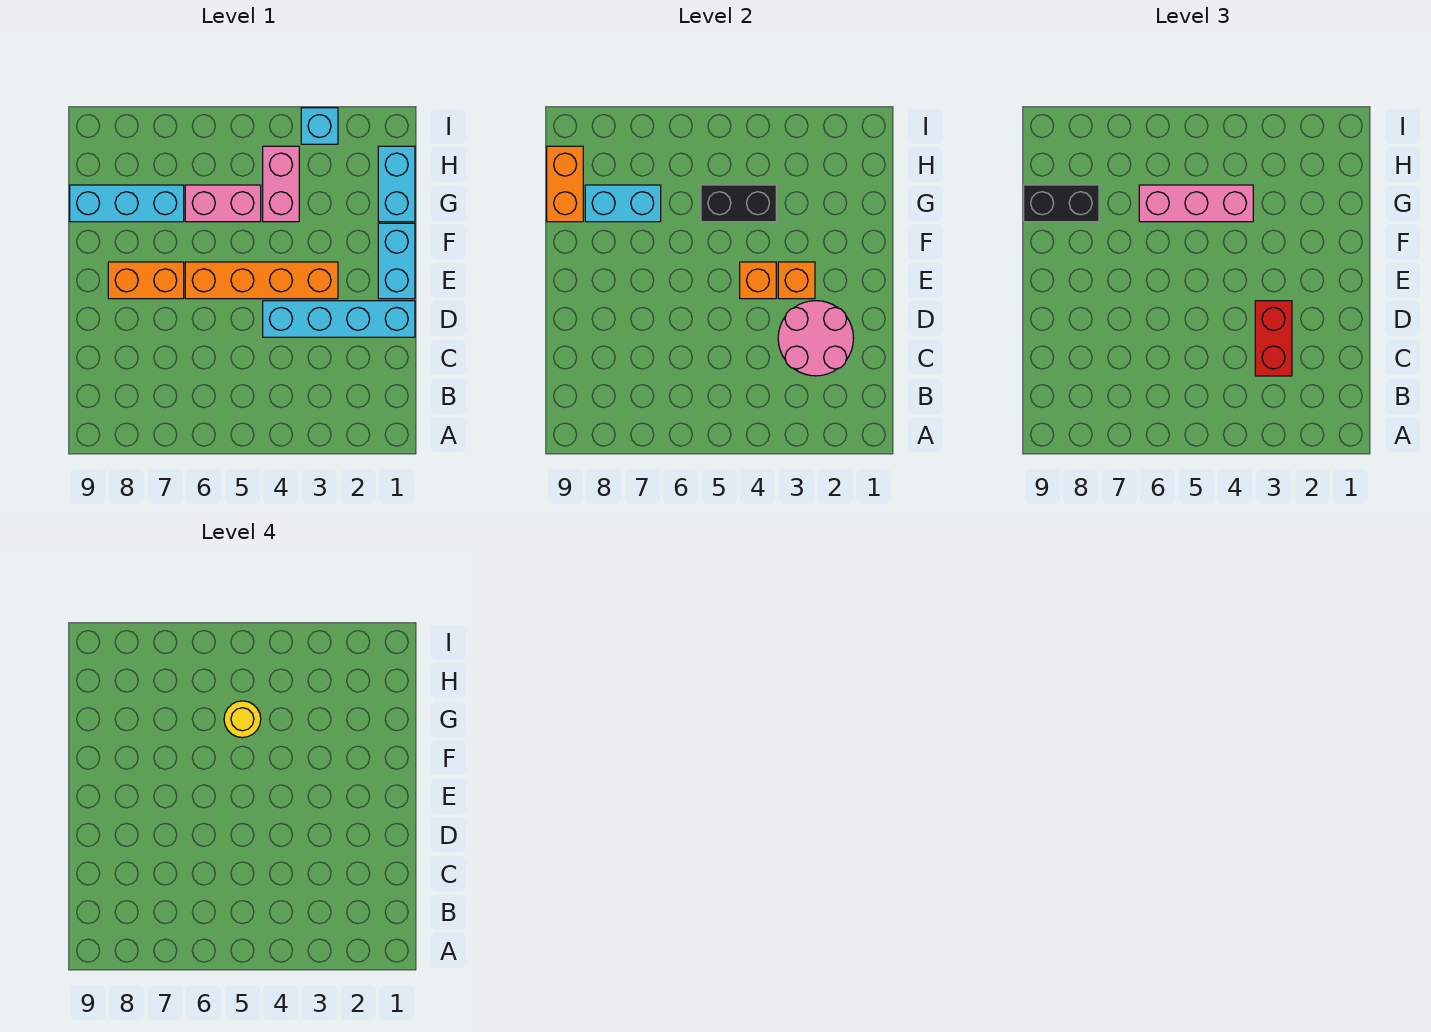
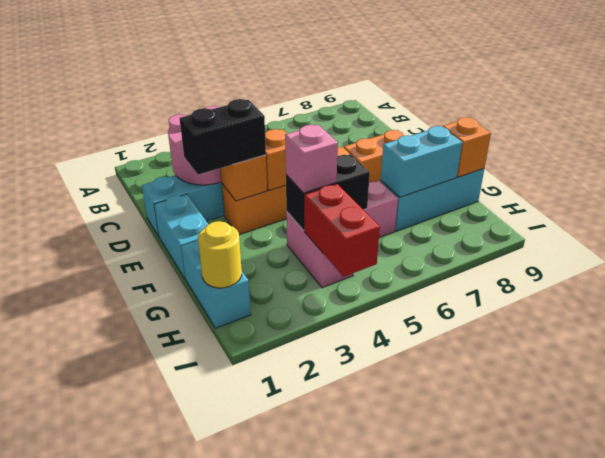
red 1x2 brick [1255,301,1292,376] -> red 1x2 brick moved to [304,184,380,277]
pink 1x3 brick [1139,185,1253,222] -> pink 1x1 brick [285,125,338,193]
yellow 1x1 round brick [224,701,261,738] -> yellow 1x1 round brick moved to [198,221,242,288]
black 1x2 brick [1024,185,1099,222] -> black 1x2 brick moved to [179,99,266,175]
orange 1x2 brick [547,146,583,222] -> orange 1x1 brick [443,117,491,177]
cyan 1x1 brick [301,108,338,144] -> none

